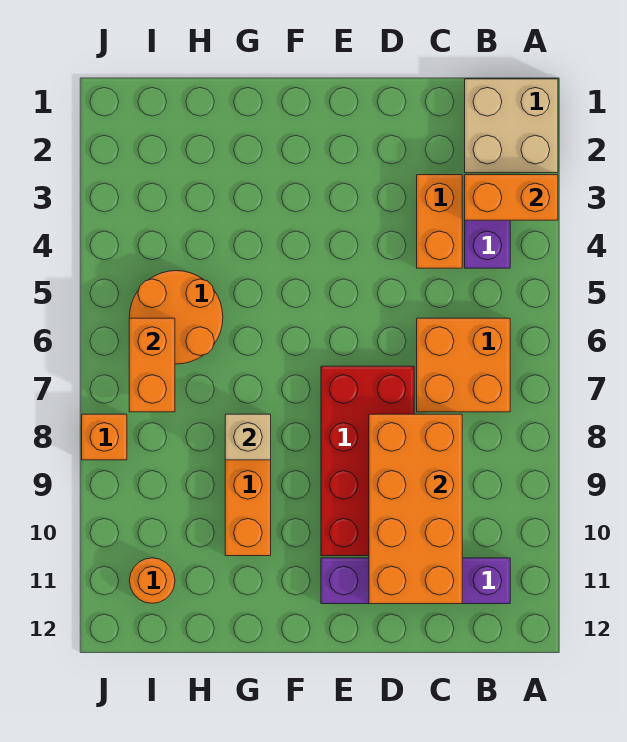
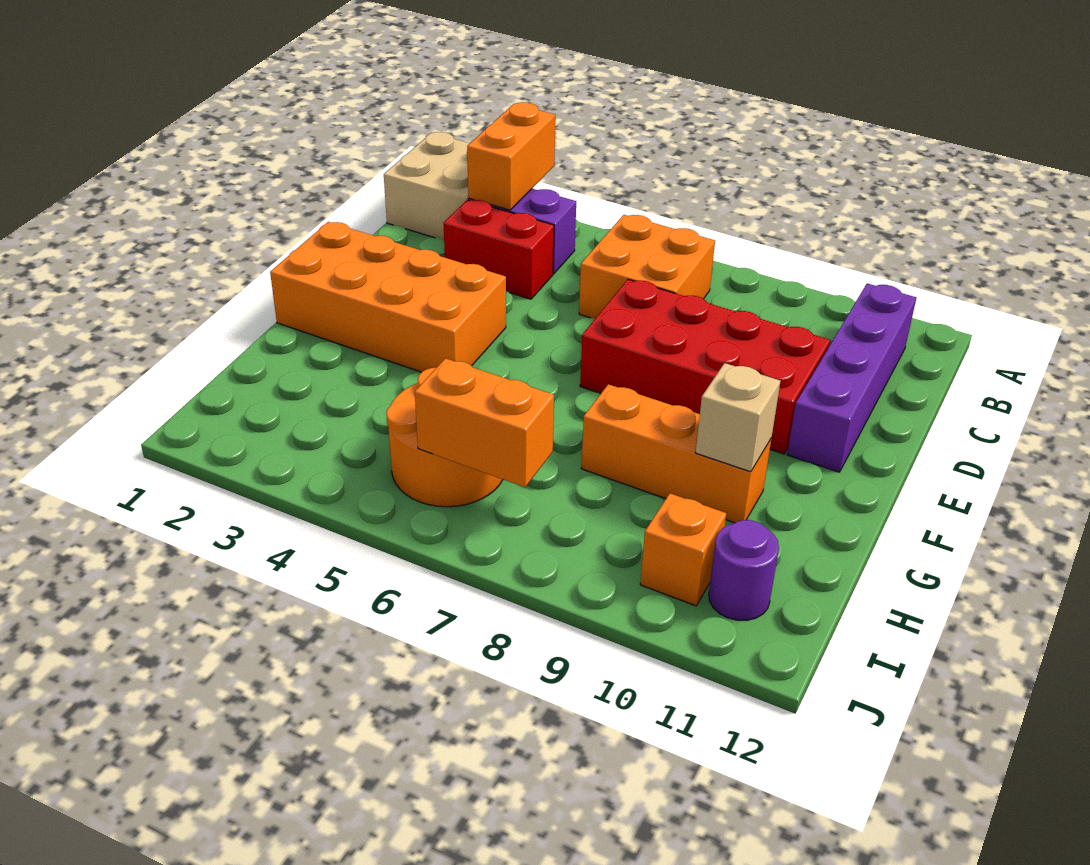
orange 1x2 brick [417,175,462,268] -> red 1x2 brick [444,200,554,299]
orange 2x4 brick [369,414,462,604] -> orange 2x4 brick moved to [270,222,506,372]
tan 1x1 brick [225,414,271,460] -> tan 1x1 brick moved to [696,363,780,472]
orange 1x1 round brick [129,558,175,603] -> purple 1x1 round brick [709,520,779,620]
orange 1x1 brick [82,414,127,460] -> orange 1x1 brick moved to [640,494,726,606]

